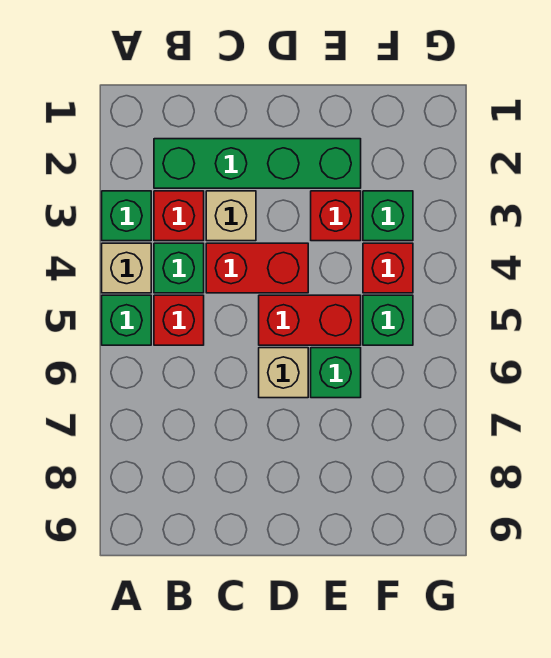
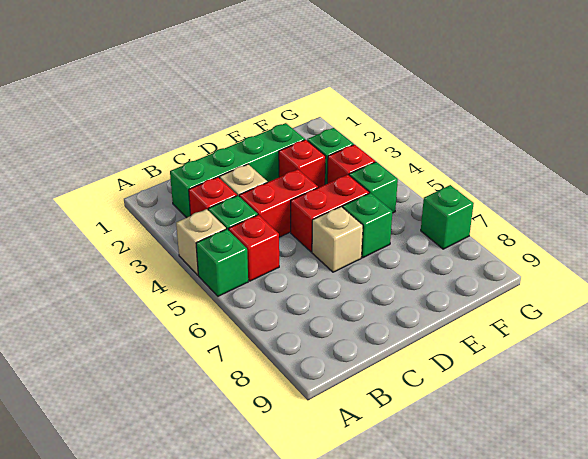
green 1x1 brick [102,191,151,241] -> green 1x1 brick moved to [421,185,474,249]

